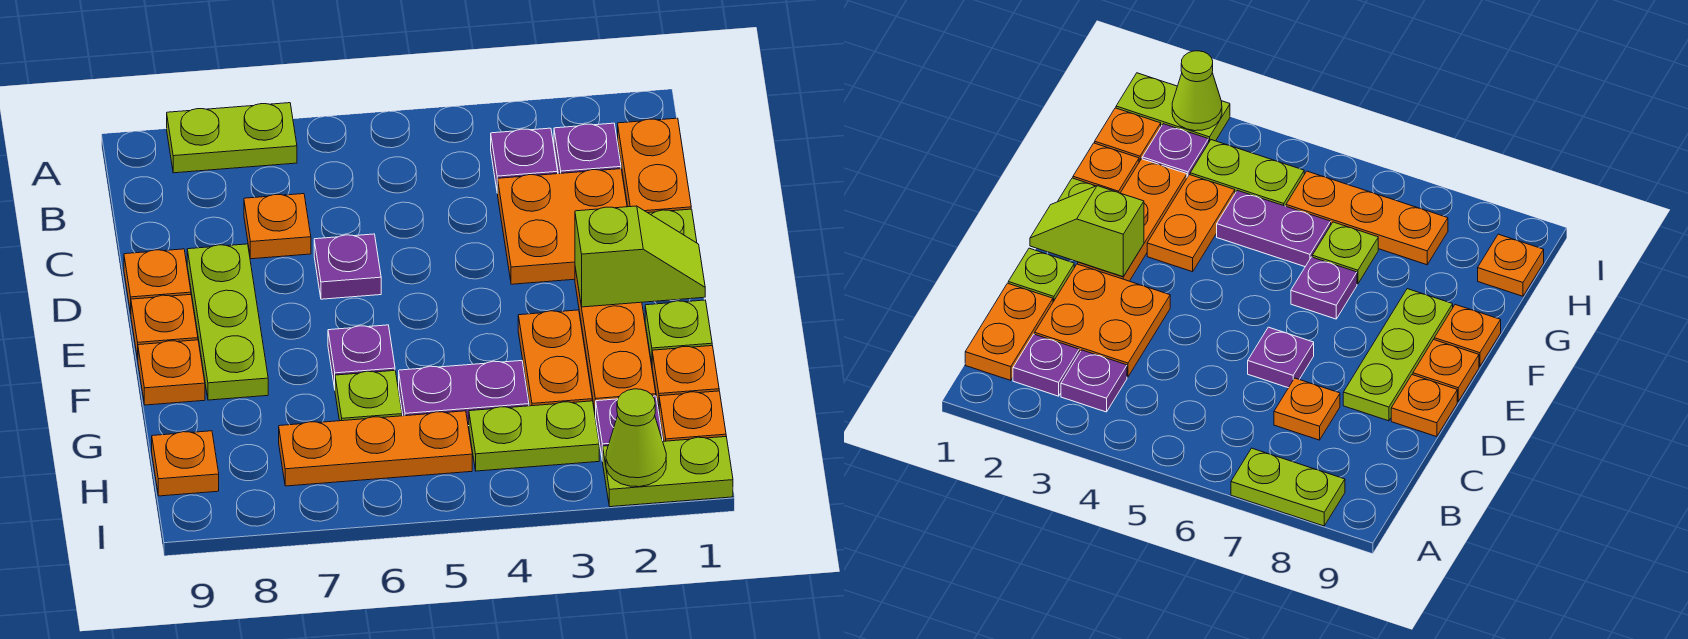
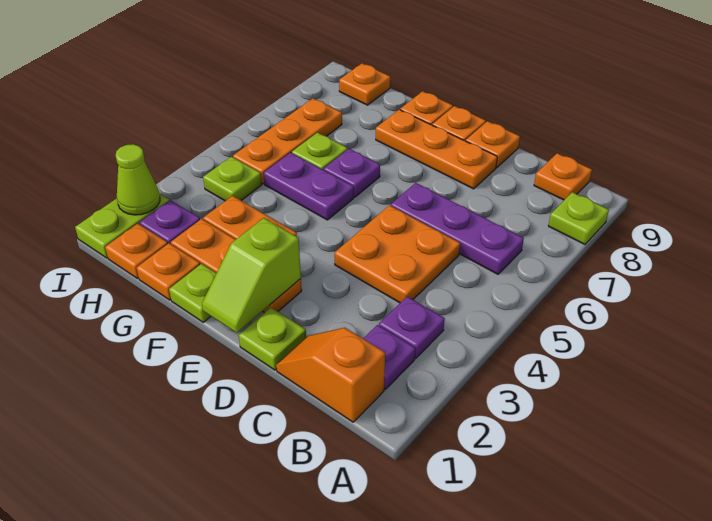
lime 1x2 plate [167,103,297,173] -> lime 1x1 plate [548,192,609,244]
orange 1x2 plate [618,118,691,213] -> orange 1x2 slope [276,328,385,422]
orange 2x2 plate [498,169,627,284] -> orange 2x2 plate moved to [335,205,460,303]
orange 1x1 plate [244,194,311,259] -> orange 1x1 plate moved to [534,153,592,200]
purple 1x1 plate [314,234,381,299] -> purple 1x3 plate [391,183,524,274]
lime 1x3 plate [187,244,268,400] -> orange 1x3 plate [376,110,497,189]
purple 1x2 plate [399,361,529,426] -> purple 1x2 plate turned to [264,153,354,220]
lime 1x2 plate [469,401,599,471] -> lime 1x1 plate [203,157,262,201]

